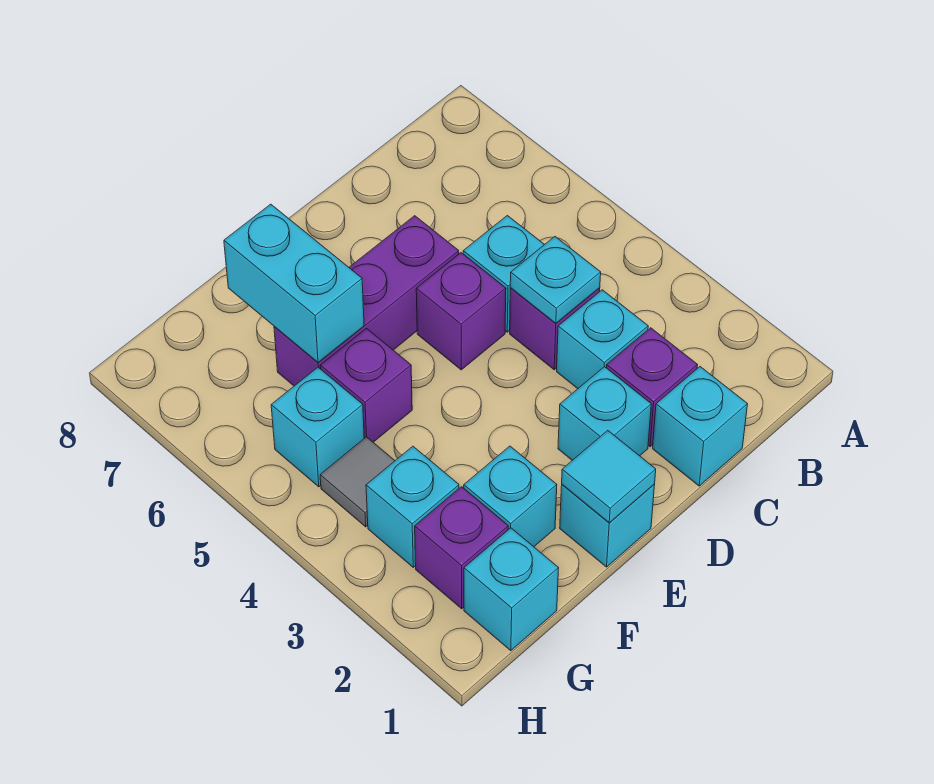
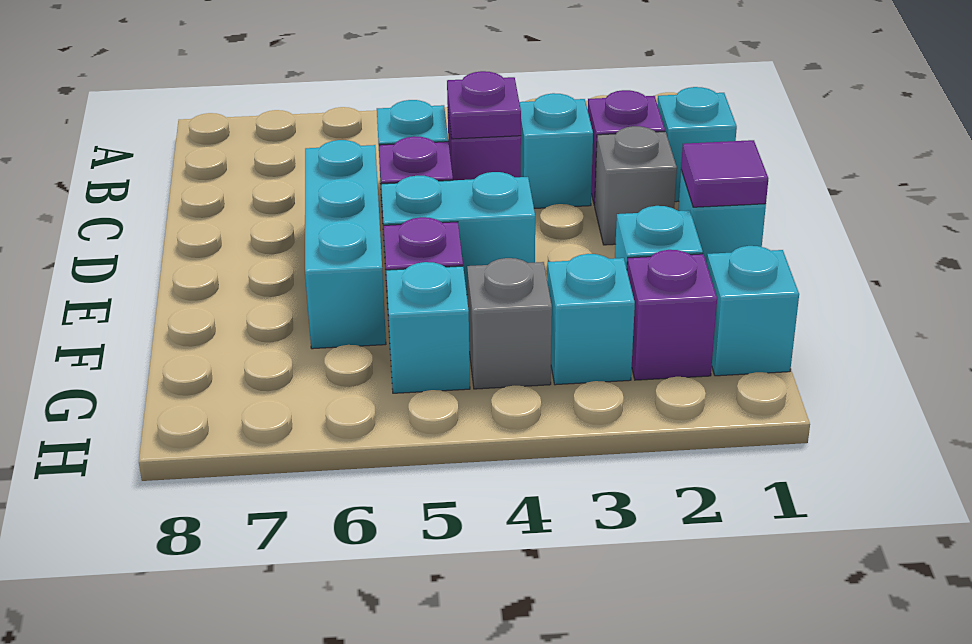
cyan 1x1 plate [510,237,601,323] -> purple 1x1 plate [447,71,521,139]
cyan 1x1 brick [558,366,651,460] -> grey 1x1 brick [594,126,677,245]
purple 1x3 brick [274,216,459,386] -> cyan 1x3 brick [305,140,386,349]
cyan 1x1 tile [562,431,656,523] -> purple 1x1 tile [681,140,768,207]
cyan 1x2 brick [224,204,364,362] -> cyan 1x2 brick moved to [381,172,535,295]
grey 1x1 tile [320,437,395,527] -> grey 1x1 brick [467,258,552,389]

